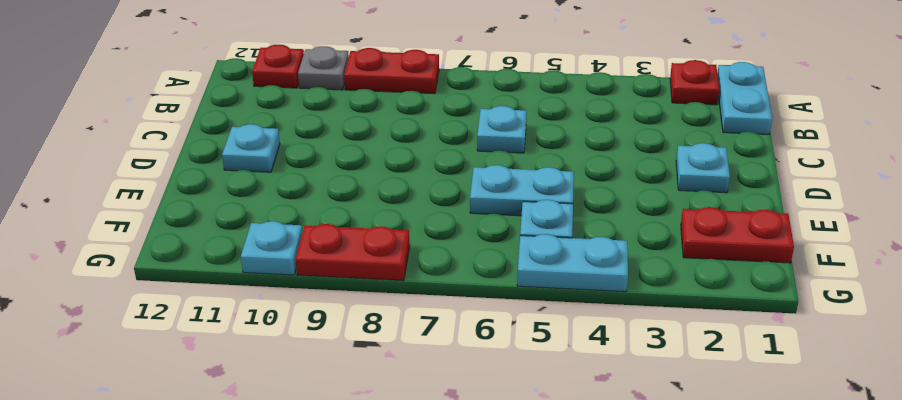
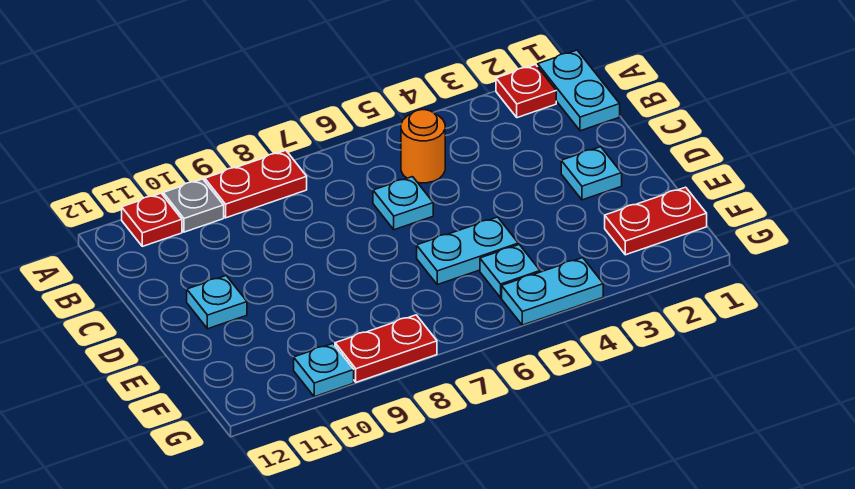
none -> orange 1x1 round brick [401,110,445,183]

